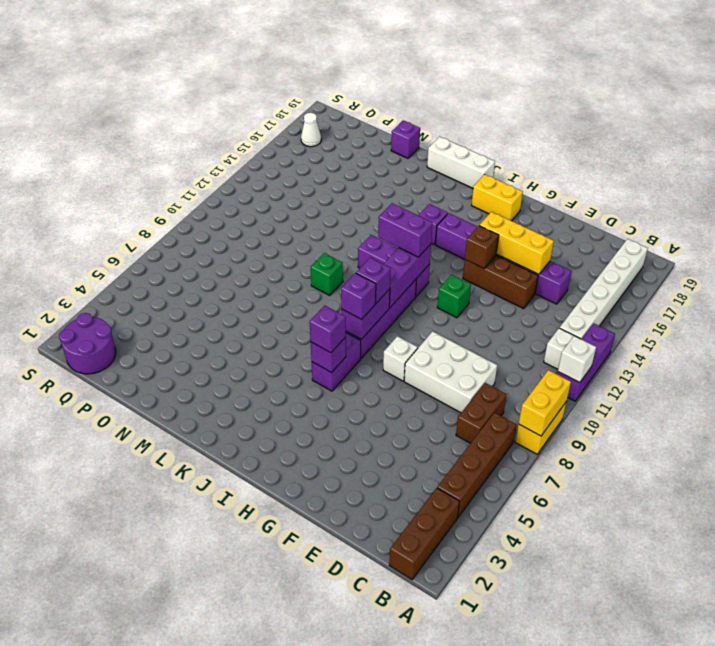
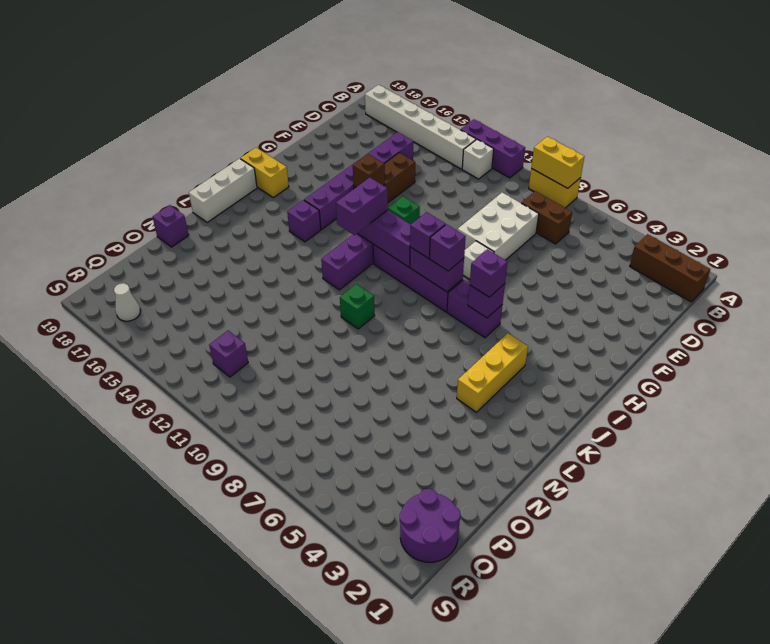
white 1x1 brick [558,336,596,383] -> none
brown 1x4 brick [437,413,517,517] -> none
yellow 1x3 brick [479,212,554,275] -> yellow 1x3 brick moved to [457,333,528,412]
yellow 1x2 brick [472,174,523,221] -> yellow 1x2 brick turned to [241,148,289,198]
none -> purple 1x1 brick [209,331,248,377]

